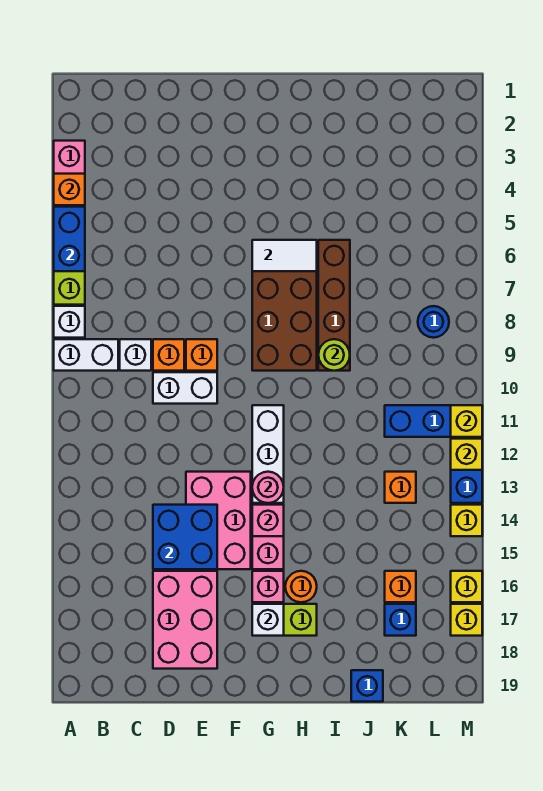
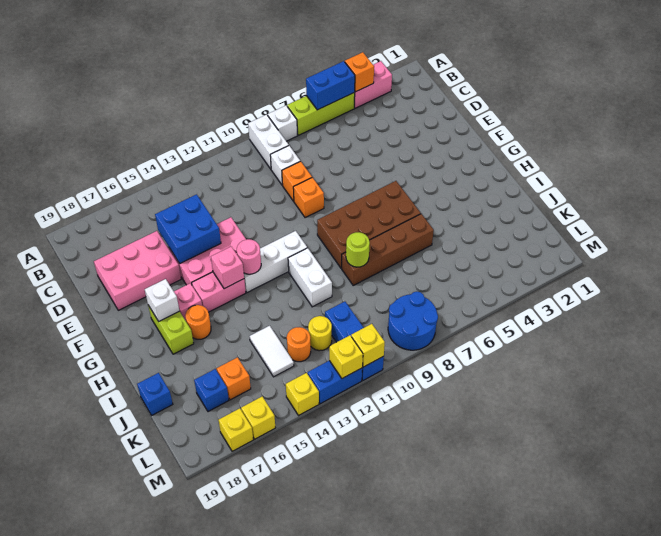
white 1x2 brick [153,372,217,404] -> white 1x2 brick moved to [288,248,332,307]
white 1x2 tile [252,240,317,271] -> white 1x2 tile moved to [250,326,294,377]
none -> yellow 1x1 round brick [308,316,332,351]
orange 1x1 brick [385,472,416,503] -> orange 1x1 round brick [287,327,311,362]
blue 1x1 round brick [418,306,449,338] -> blue 2x2 round brick [388,292,438,350]

